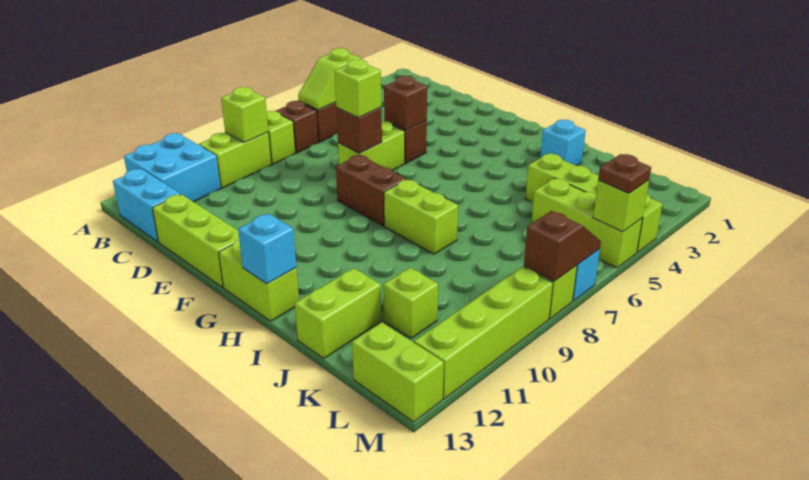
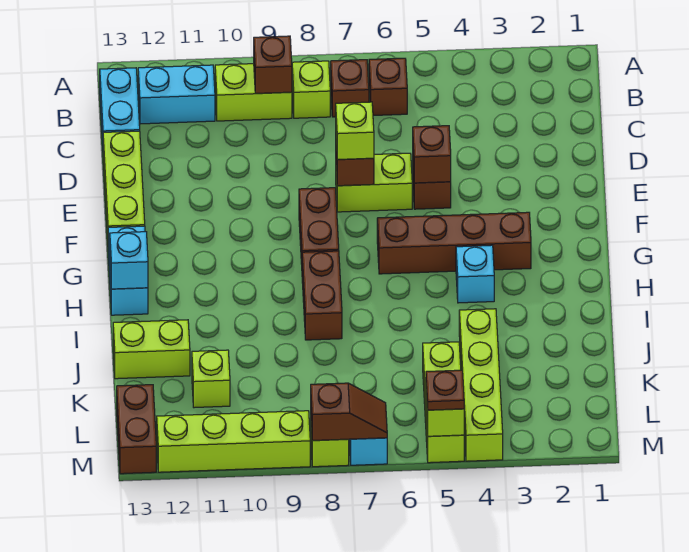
cyan 2x2 brick [124,133,221,202] -> cyan 1x2 brick [138,65,215,124]
lime 1x2 slope [298,48,361,110] -> none
lime 1x1 brick [221,87,268,142] -> brown 1x1 brick [254,36,292,93]
none -> brown 1x4 brick [377,212,531,274]
lime 1x2 brick [219,240,299,321] -> cyan 1x2 brick [108,226,148,315]
lime 1x2 brick [384,179,458,254] -> brown 1x2 brick [302,251,342,340]
cyan 1x1 brick [540,120,586,166] -> cyan 1x1 brick moved to [456,245,494,303]
lime 1x2 brick [352,322,444,422] -> brown 1x2 brick [117,385,156,474]

